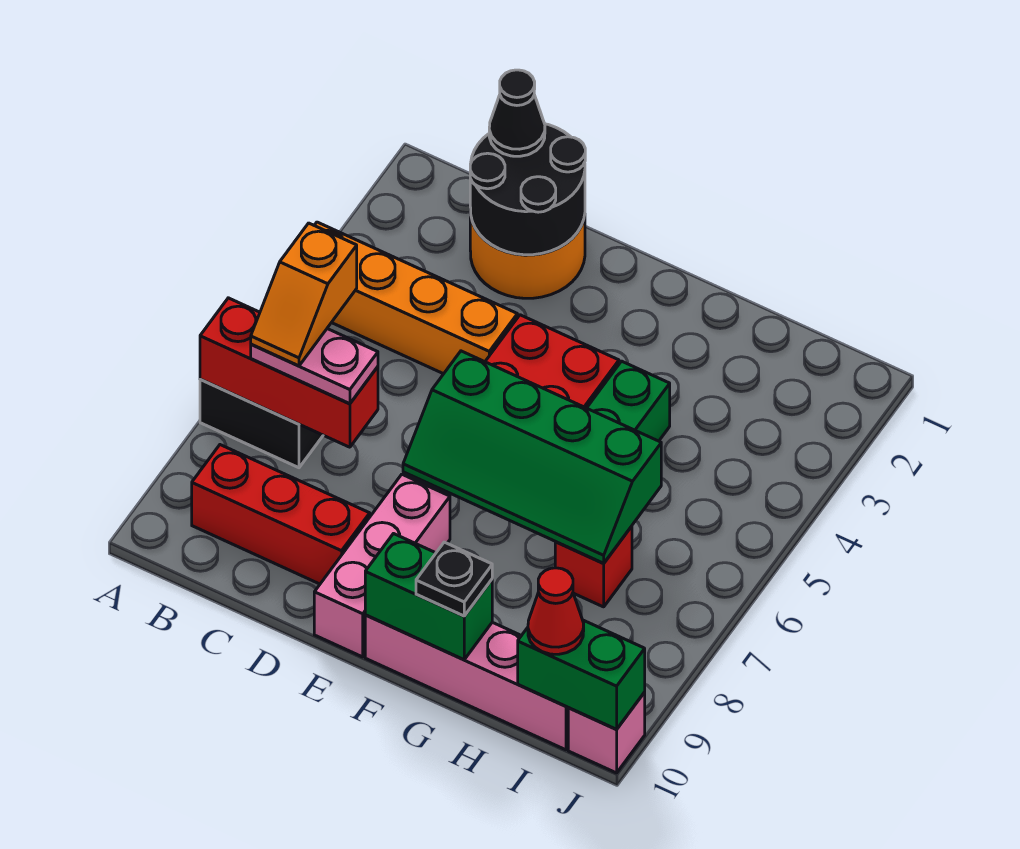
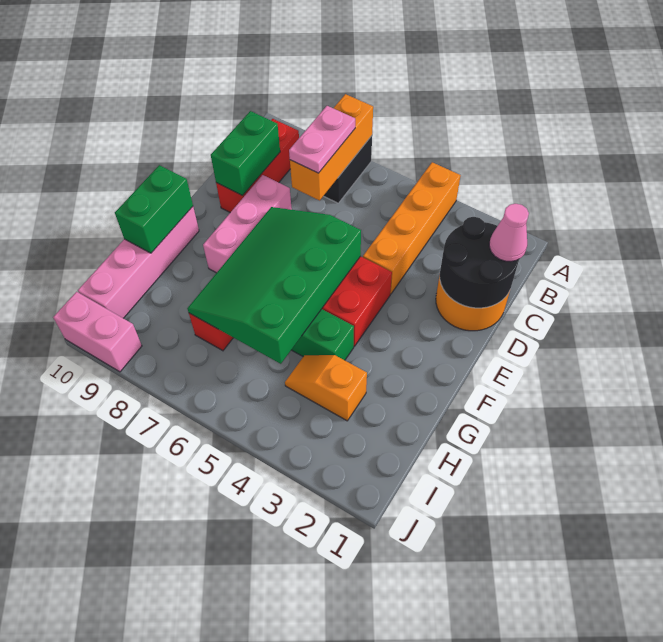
red 1x3 brick [200,298,378,447] -> orange 1x3 brick [290,94,373,200]
orange 1x2 slope [251,223,357,366] -> orange 1x2 slope moved to [285,355,367,421]
black 1x1 cone [489,70,545,156] -> pink 1x1 cone [489,204,529,261]
green 2x4 slope [403,351,661,563] -> green 3x4 slope [187,207,361,364]
pink 1x3 brick [314,475,450,657] -> pink 1x3 brick turned to [203,175,292,273]
black 1x1 plate [416,542,492,616] -> none
green 1x2 brick [518,620,645,729] -> green 1x2 brick moved to [211,111,280,196]
red 1x1 cone [528,568,584,654] -> none
pink 1x1 brick [568,692,645,773] -> pink 1x2 brick [53,292,142,372]

